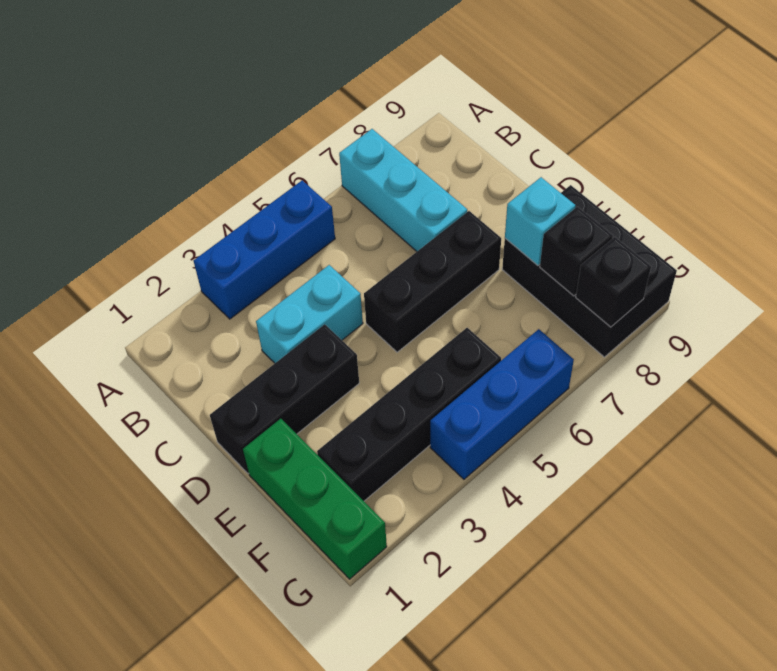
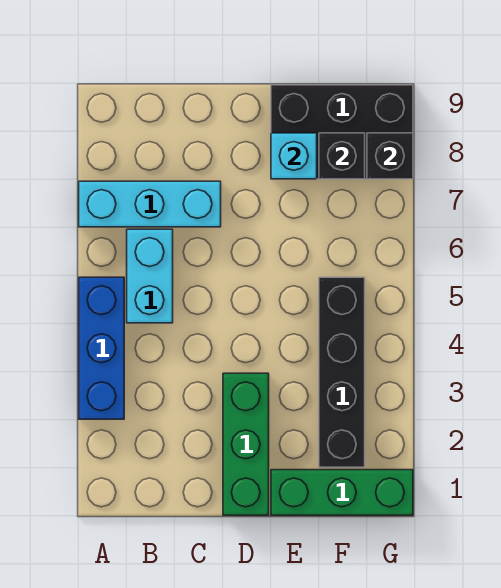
cyan 1x2 brick [256,265,363,363] -> cyan 1x2 brick moved to [127,229,173,323]
black 1x3 brick [210,324,359,474] -> green 1x3 brick [223,373,269,515]
black 1x3 brick [364,211,501,352] -> none
blue 1x3 brick [430,329,574,479] -> none

